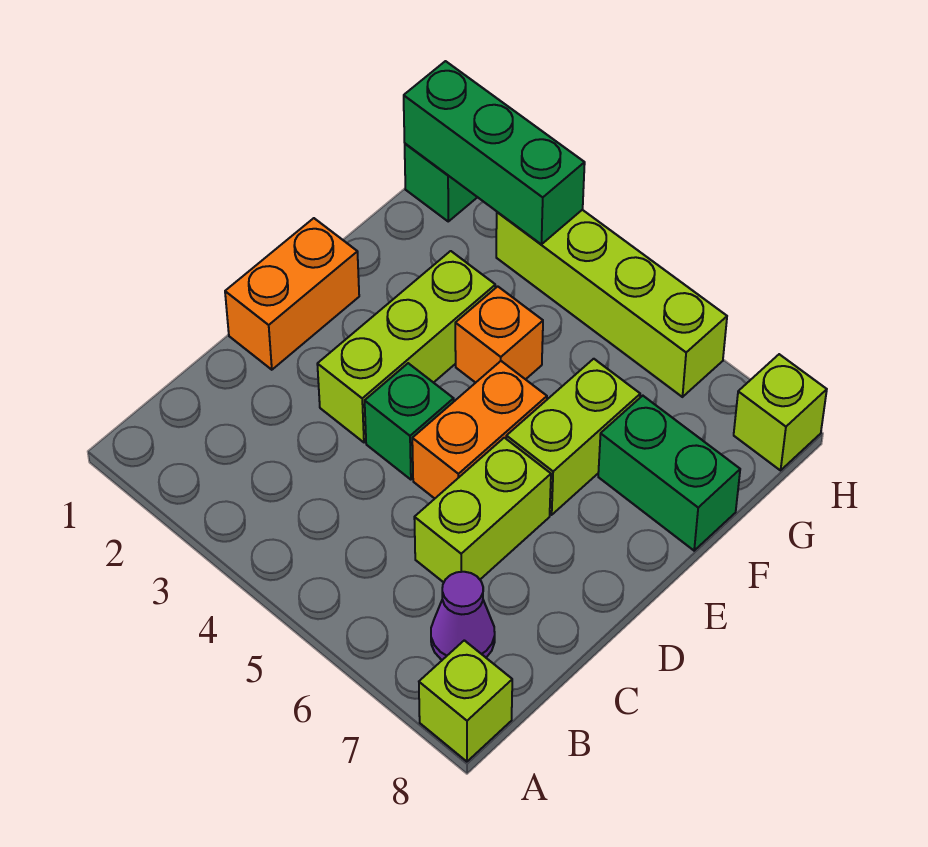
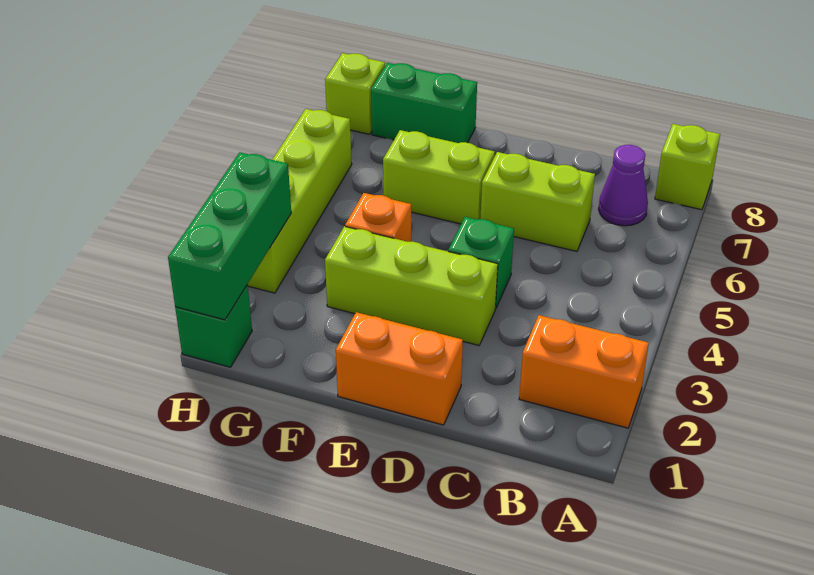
orange 1x2 brick [412,361,547,498] -> orange 1x2 brick moved to [519,315,649,428]
green 1x2 brick [598,396,740,551] -> green 1x2 brick turned to [371,63,477,143]

